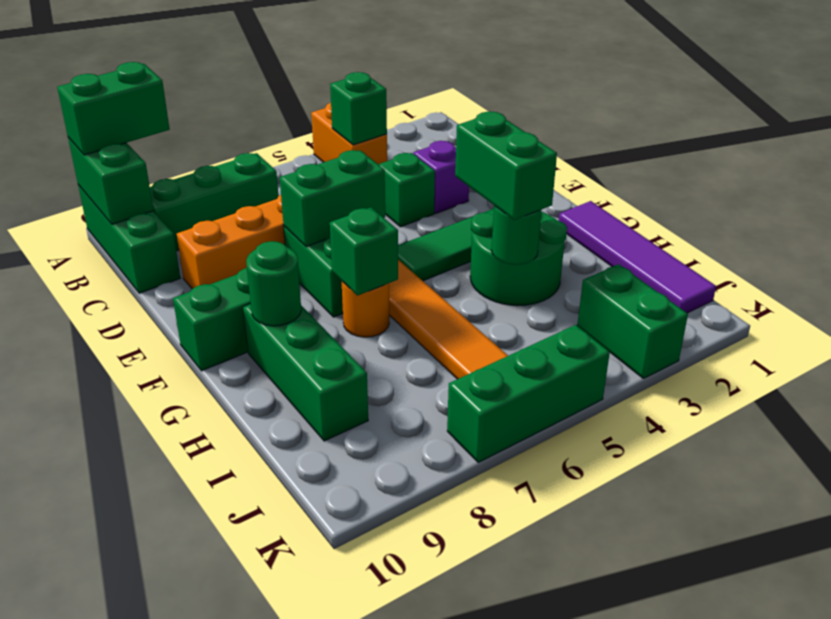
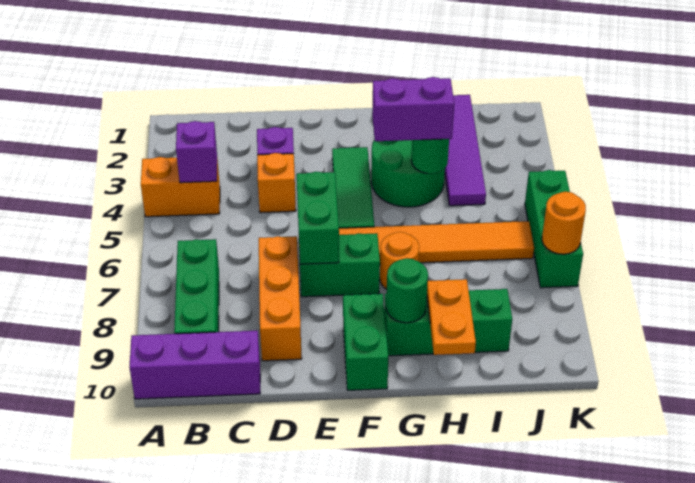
green 1x2 brick [57,62,170,155] -> none
green 1x3 brick [78,185,180,293] -> purple 1x3 brick [130,331,260,399]
green 1x2 brick [68,137,154,224] -> none
green 1x1 brick [330,72,387,145] -> purple 1x1 brick [176,121,217,183]
green 1x1 brick [378,153,435,227] -> orange 1x1 brick [257,153,296,213]
purple 1x4 tile [559,201,716,313] -> purple 1x4 tile turned to [445,95,486,206]
green 1x2 brick [455,111,557,220] -> purple 1x2 brick [372,77,454,141]
green 1x1 brick [330,207,398,296] -> none
none -> orange 1x2 plate [427,279,476,355]
green 1x2 brick [577,264,688,379] -> none
none -> orange 1x1 round brick [542,192,586,254]

